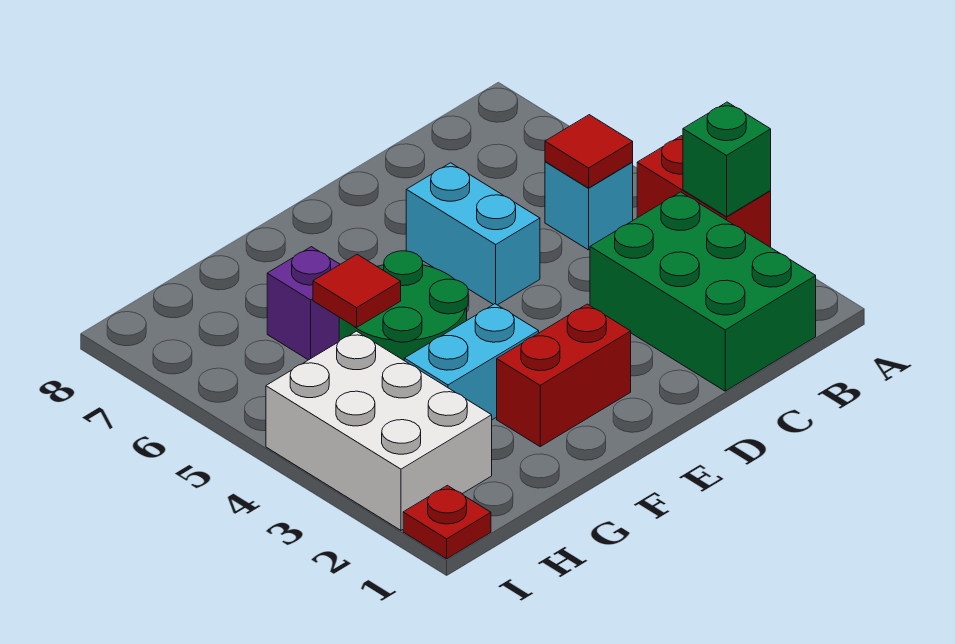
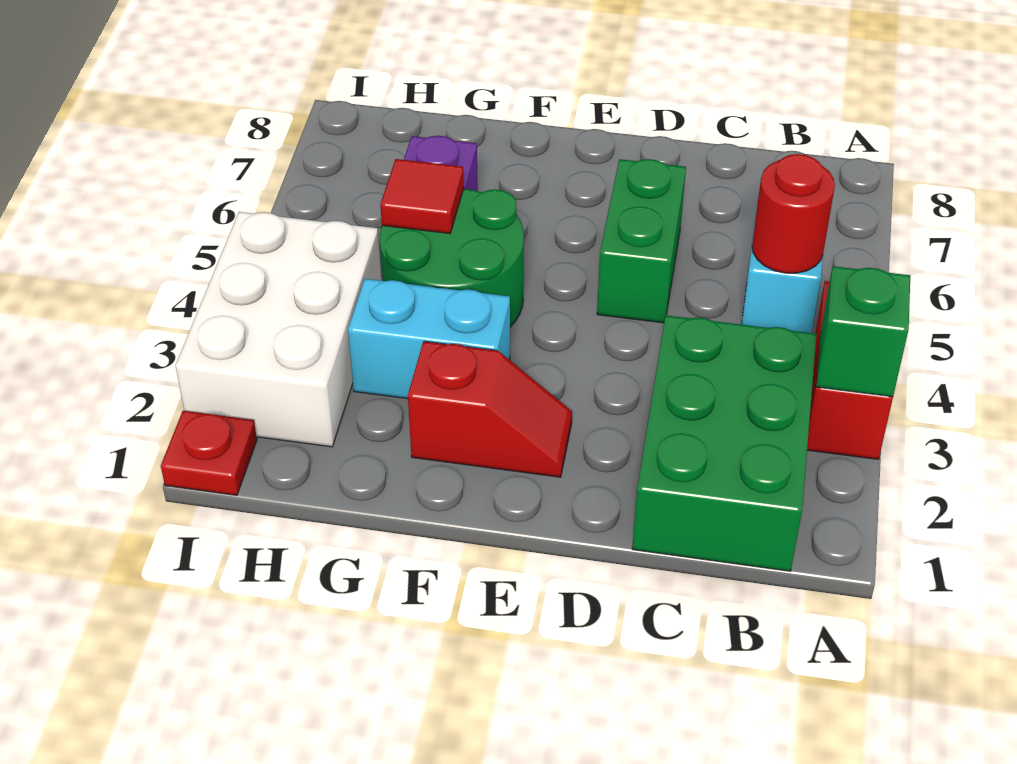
red 1x1 tile [545,115,633,188] -> red 1x1 round brick [752,154,835,273]
cyan 1x2 brick [406,163,540,305] -> green 1x2 brick [597,159,686,323]
red 1x2 brick [497,304,631,446] -> red 1x2 slope [408,341,572,477]

